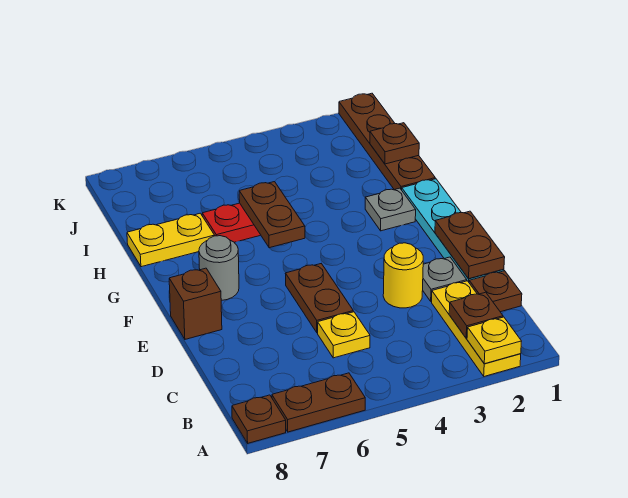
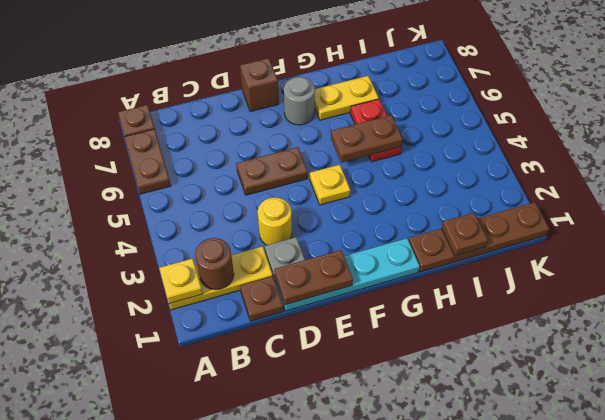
brown 1x1 plate [449,292,503,338] -> brown 1x1 round brick [195,238,234,290]
yellow 1x1 plate [318,312,370,358] -> yellow 1x1 plate moved to [310,165,350,205]
grey 1x1 plate [365,188,416,231] -> none
yellow 1x2 plate [127,213,215,267] -> yellow 1x2 plate turned to [315,76,379,120]

